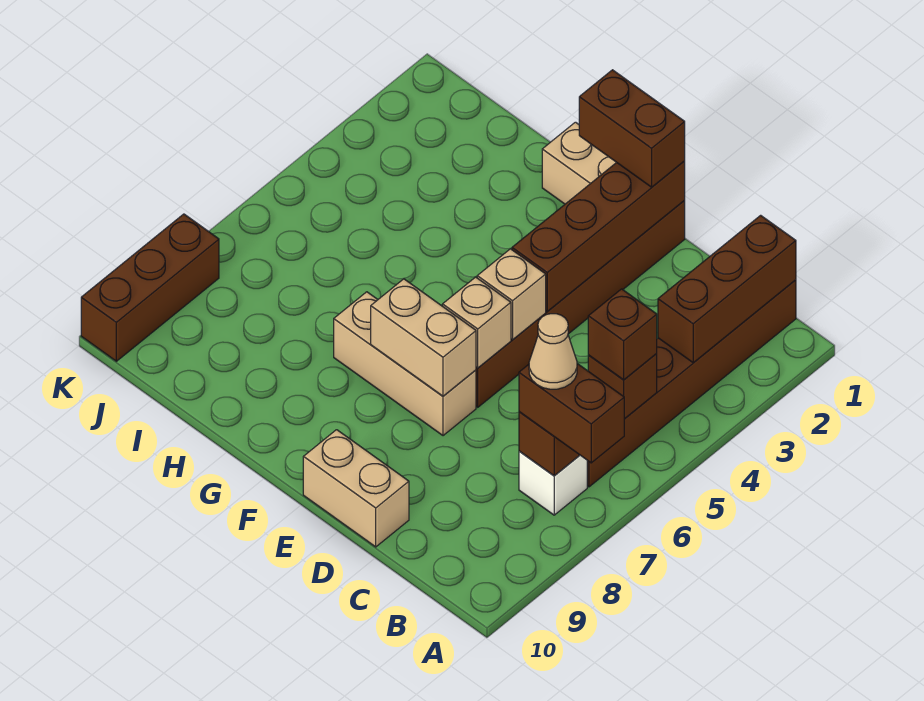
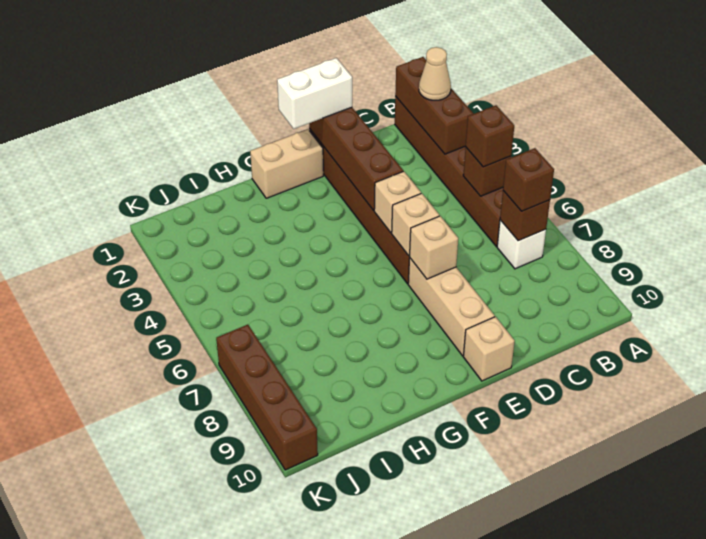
brown 1x2 brick [519,364,624,463] -> brown 1x1 brick [503,148,554,211]
tan 1x1 cone [529,314,577,389] -> tan 1x1 cone moved to [419,47,451,100]
tan 1x2 brick [303,430,409,547] -> tan 1x1 brick [463,317,515,381]
brown 1x2 brick [579,70,685,187] -> white 1x2 brick [277,58,352,129]
tan 1x3 brick [334,292,476,436] -> tan 1x3 brick turned to [408,258,495,356]
tan 1x2 brick [371,279,476,396] -> tan 1x1 brick [410,216,458,279]
brown 1x3 brick [81,214,219,361] -> brown 1x4 brick [216,325,318,470]

